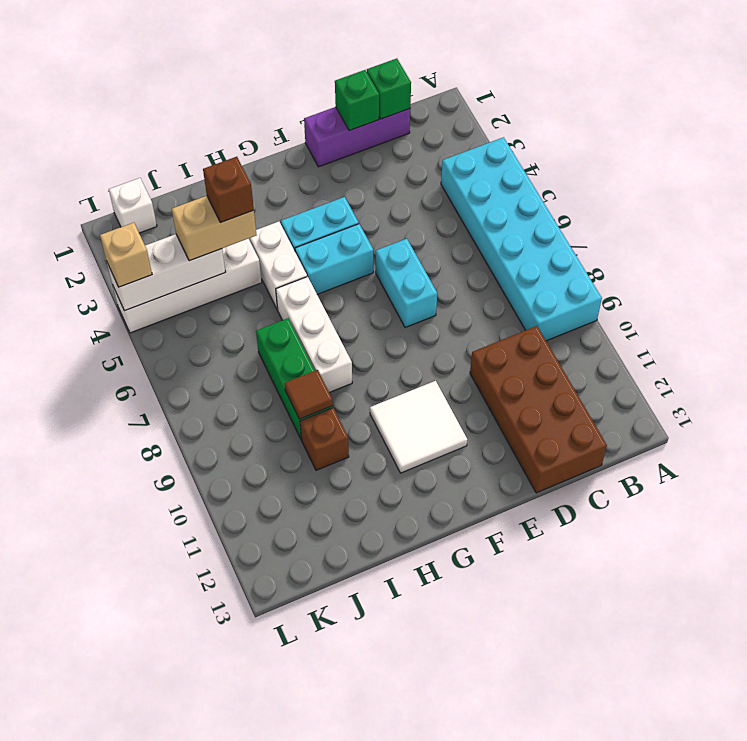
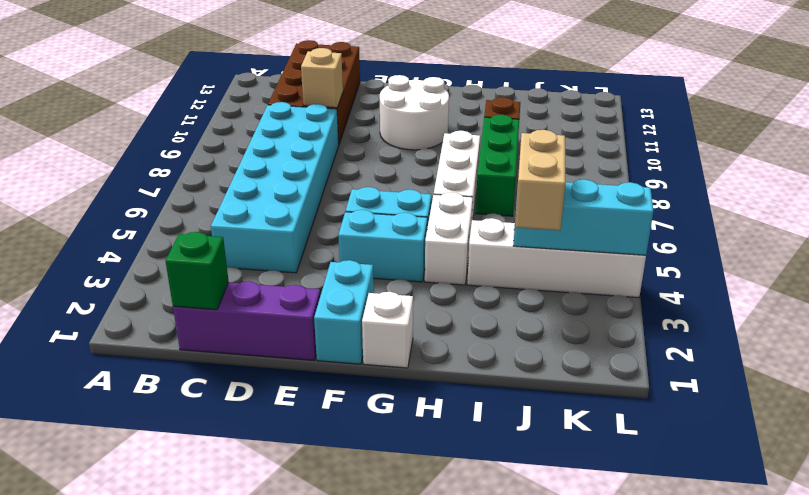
cyan 2x6 brick [441,137,602,341] -> cyan 2x6 brick moved to [211,102,339,273]
green 1x1 brick [335,70,379,131] -> none
cyan 1x2 brick [376,239,437,328] -> cyan 1x2 brick moved to [314,260,374,364]
white 2x2 tile [370,381,467,473] -> white 2x2 round brick [380,75,449,150]
tan 1x2 brick [172,196,257,261] -> tan 1x2 brick turned to [515,130,565,231]
brown 1x1 brick [203,157,254,223] -> none
brown 1x1 tile [284,370,333,419] -> none
white 1x3 brick [107,234,225,311] -> cyan 1x3 brick [514,180,653,255]
white 1x1 brick [109,178,157,233] -> white 1x1 brick moved to [362,292,413,368]
tan 1x1 brick [100,223,152,287] -> tan 1x1 brick moved to [301,48,343,108]

